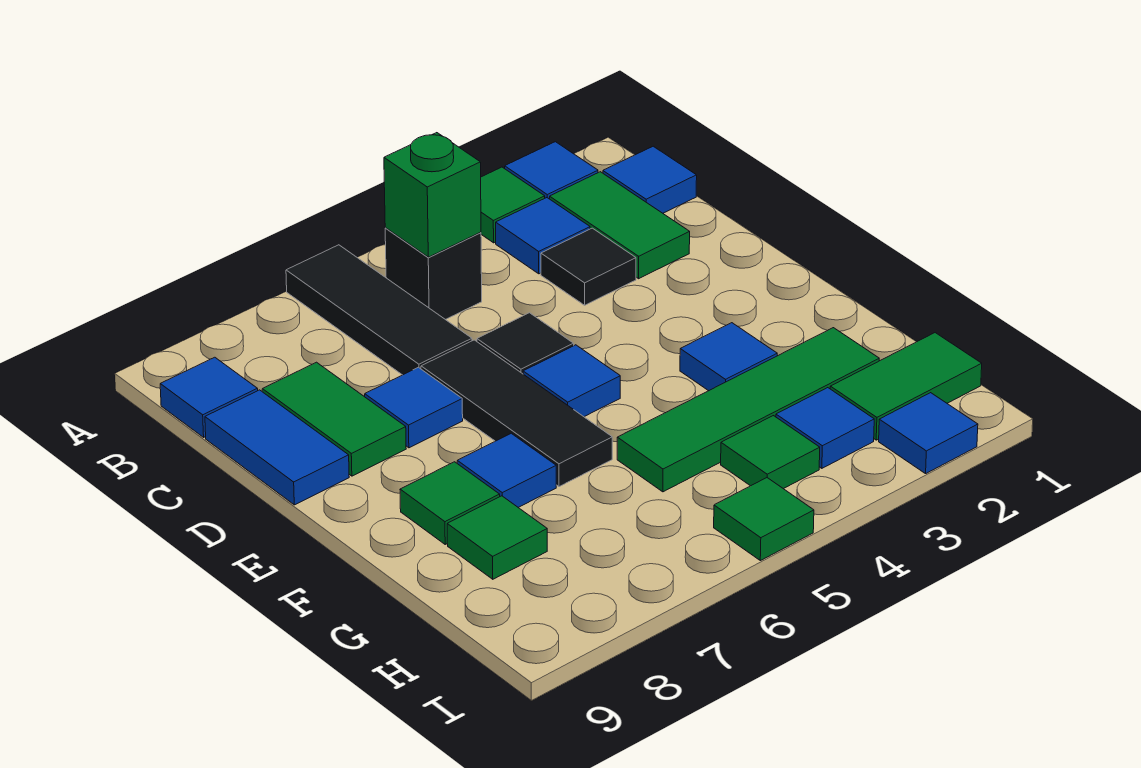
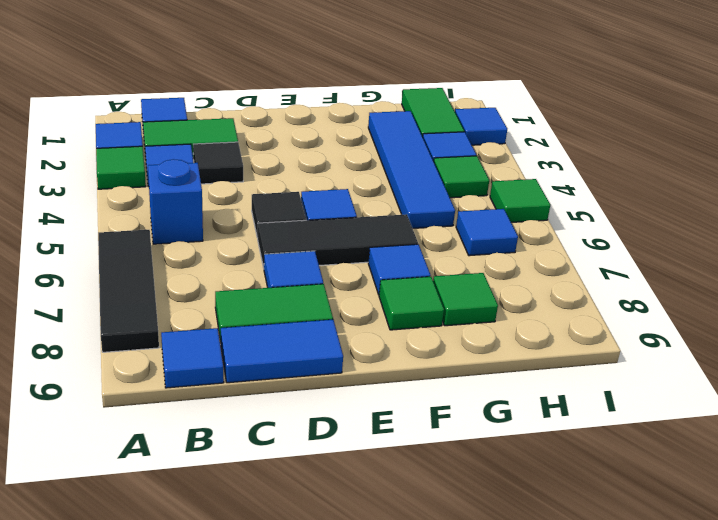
black 1x3 tile [286,245,472,375] -> black 1x3 tile turned to [98,230,159,352]
black 1x1 brick [385,228,482,320] -> blue 1x1 brick [148,159,203,244]
green 1x1 brick [384,133,481,257] -> none
blue 1x1 tile [680,323,777,391] -> blue 1x1 tile moved to [456,209,518,256]
green 1x4 tile [617,328,879,492] -> blue 1x4 tile [368,111,455,228]

